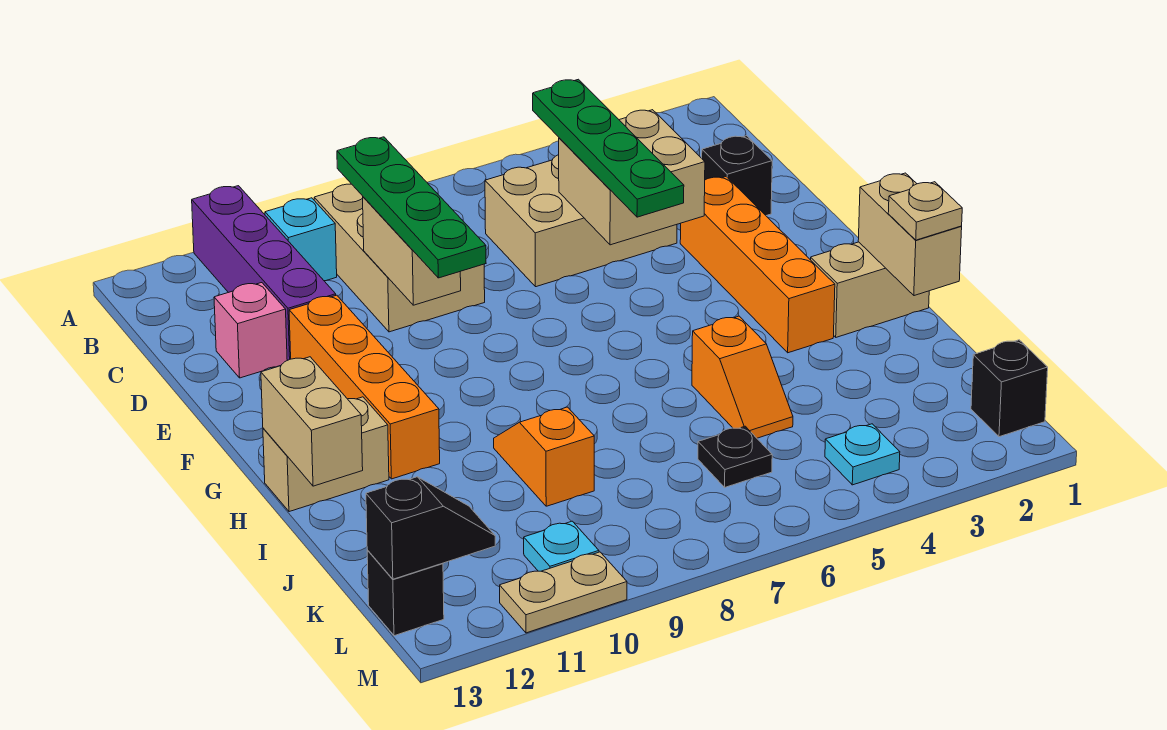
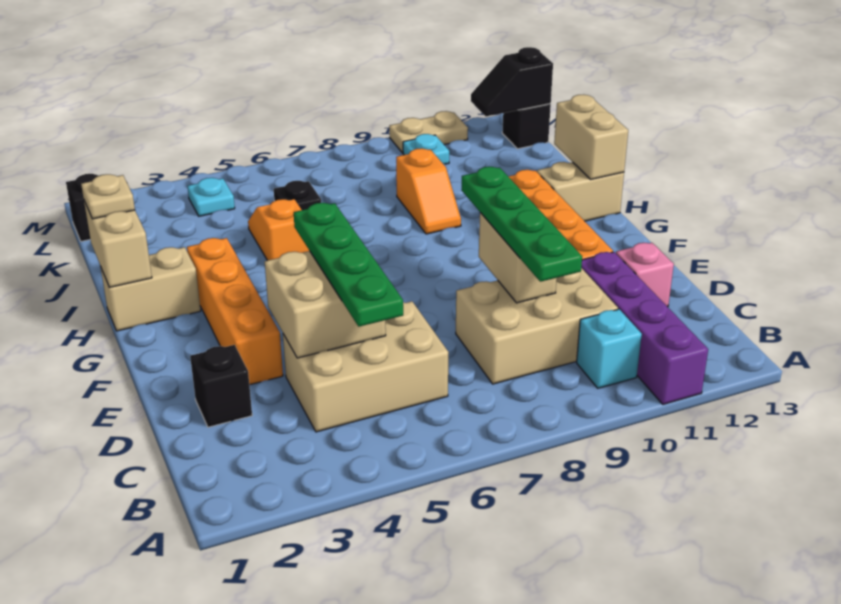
tan 2x3 brick [314,184,485,332] -> tan 2x3 brick turned to [456,268,618,384]

